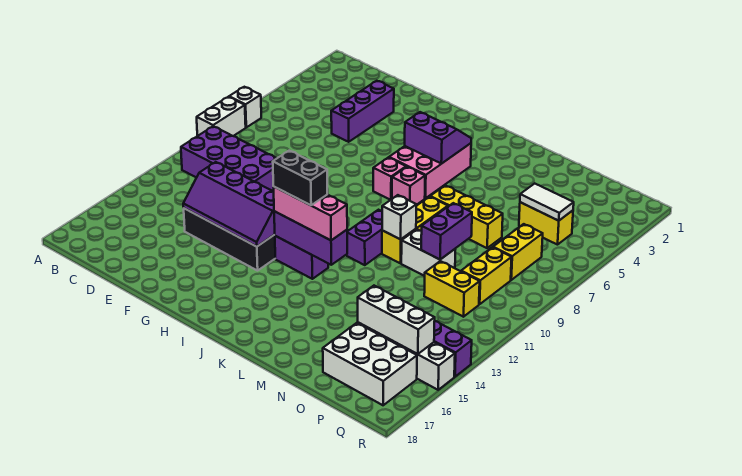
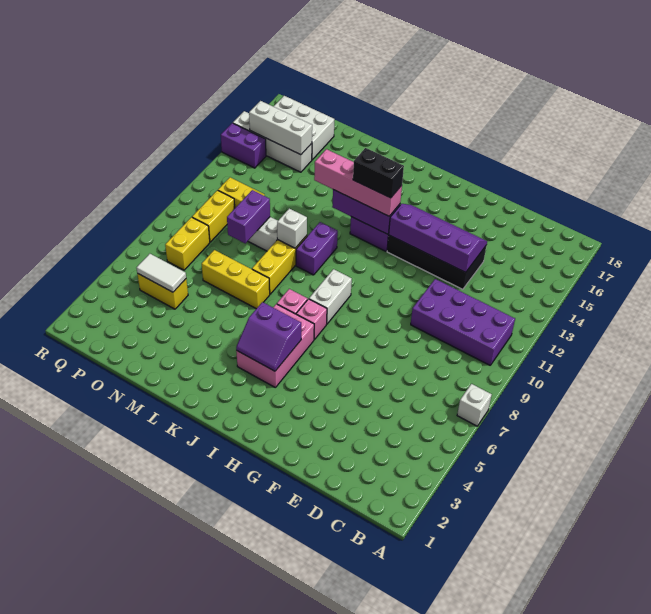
white 1x2 brick [197,97,246,136] -> white 1x2 brick moved to [309,269,352,324]
purple 1x3 brick [331,81,394,142] -> none
pink 1x3 brick [273,186,347,240] -> pink 1x4 brick [314,149,402,216]

